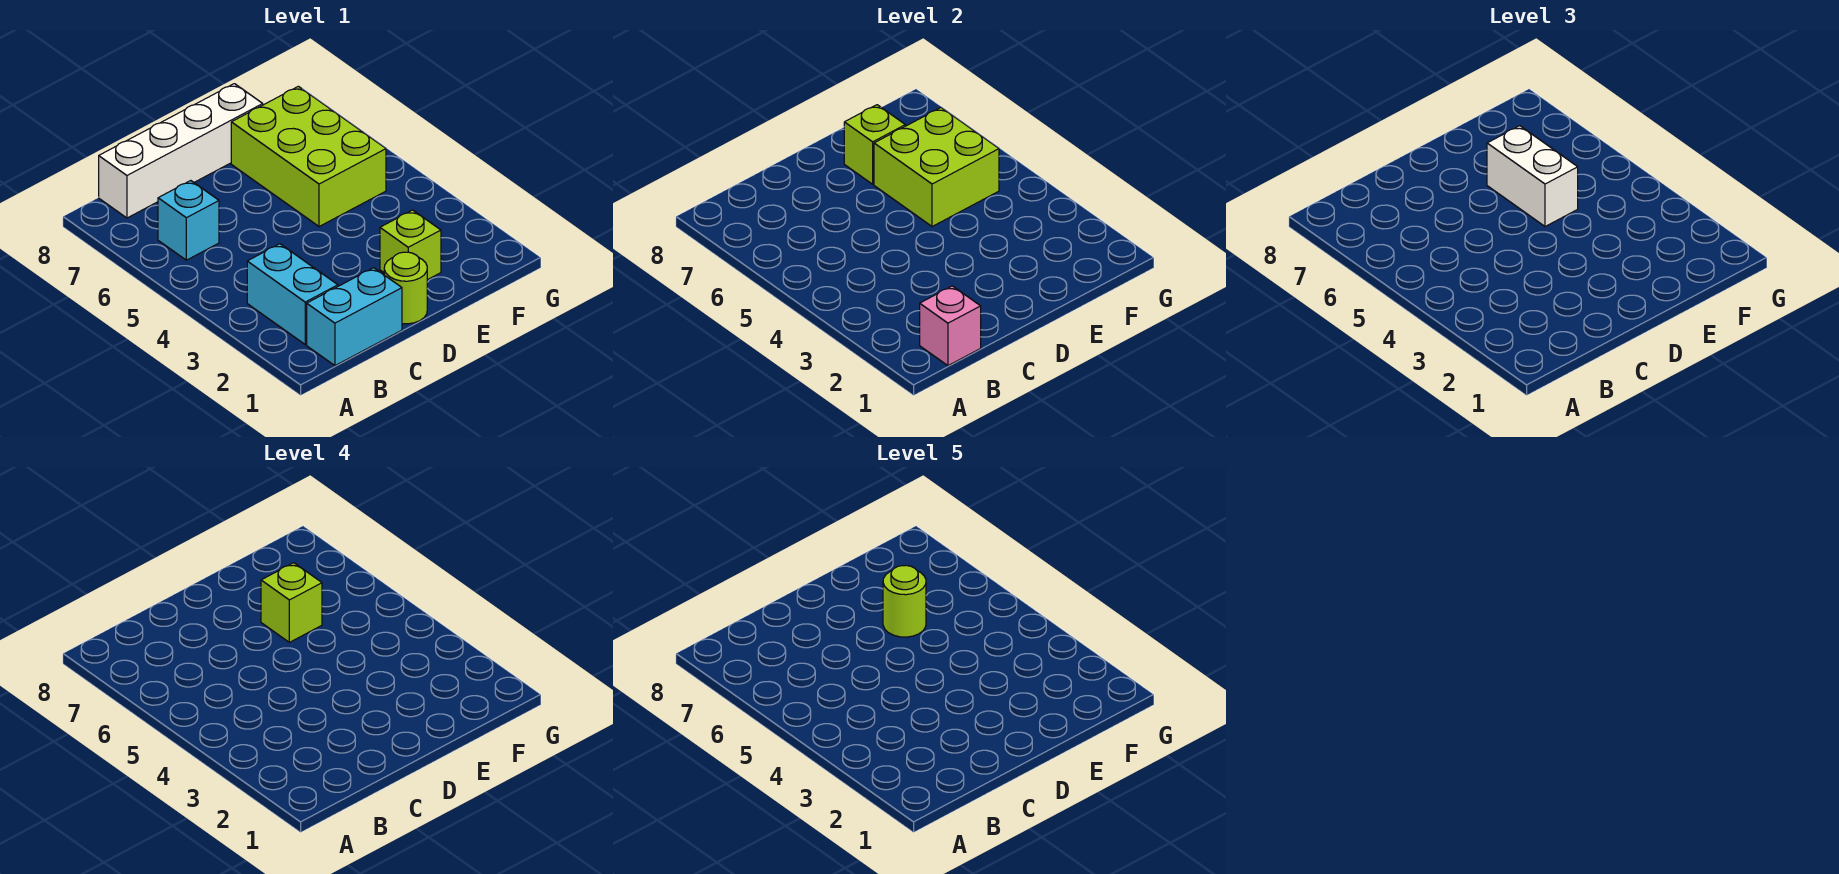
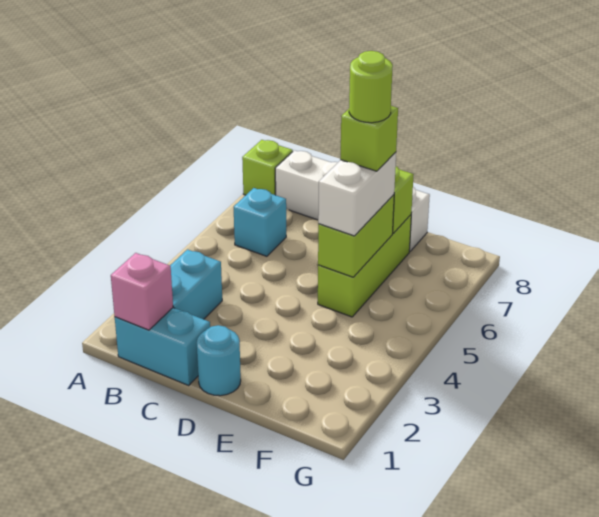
lime 1x1 round brick [384,252,427,324] -> cyan 1x1 round brick [197,325,241,396]
lime 1x1 brick [380,210,441,280] -> lime 1x1 brick moved to [242,140,293,195]
lime 2x3 brick [231,86,386,227] -> lime 1x3 brick [318,215,411,317]
lime 2x2 brick [874,108,999,227] -> lime 1x2 brick [318,195,394,277]

